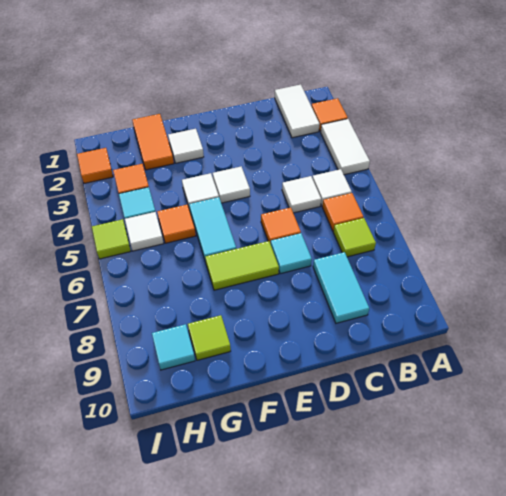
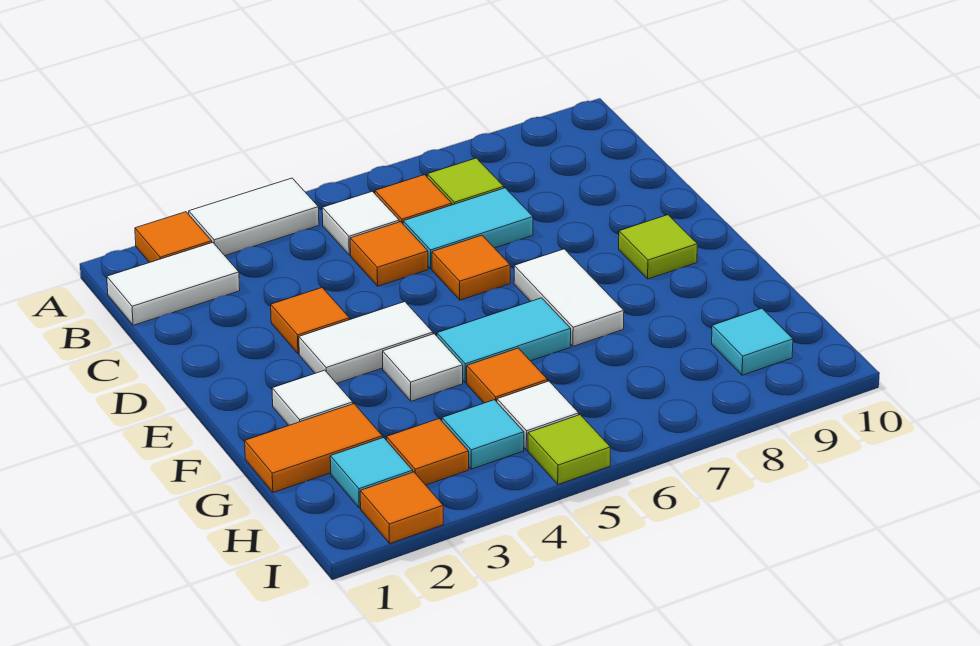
white 1x1 tile [282,176,321,213] -> orange 1x1 tile [350,222,428,286]
cyan 1x2 tile [313,252,369,323] -> cyan 1x2 tile moved to [403,188,533,269]
none -> orange 1x1 tile [271,288,350,354]
cyan 1x1 tile [271,233,312,274] -> cyan 1x1 tile moved to [330,438,413,508]
white 1x1 tile [213,167,250,203] -> white 1x2 tile [299,302,433,383]
lime 1x2 tile [205,241,279,290] -> white 1x2 tile [514,249,624,346]
lime 1x1 tile [188,315,231,360] -> lime 1x1 tile moved to [619,215,697,279]

